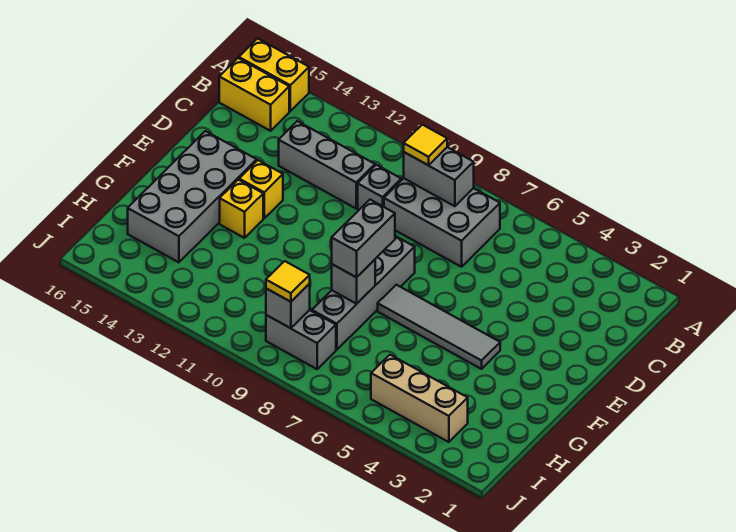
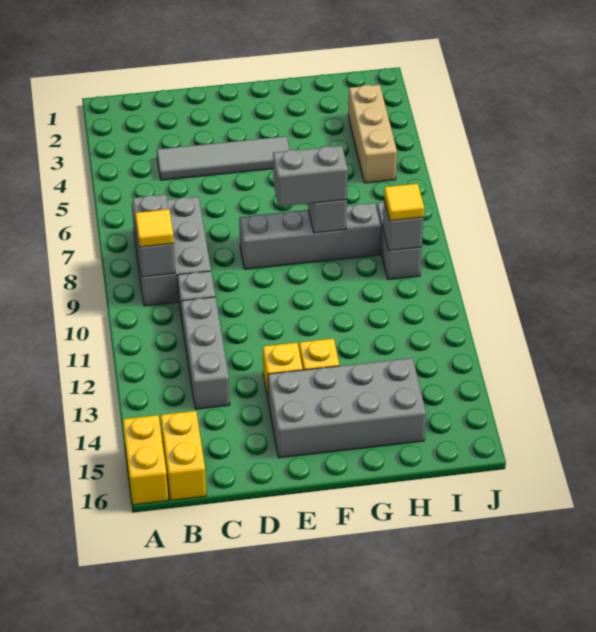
grey 1x4 tile [378,285,500,369] -> grey 1x4 tile turned to [157,136,290,180]

